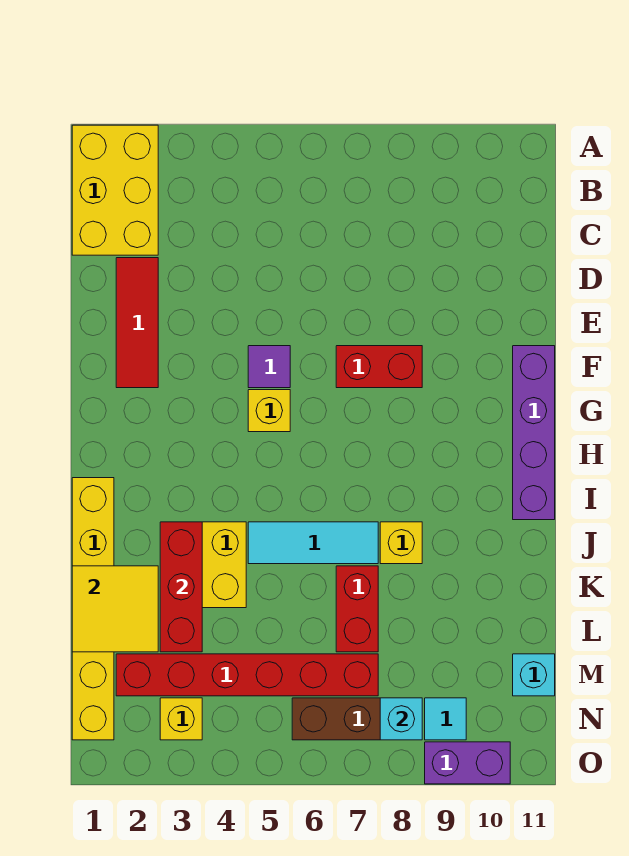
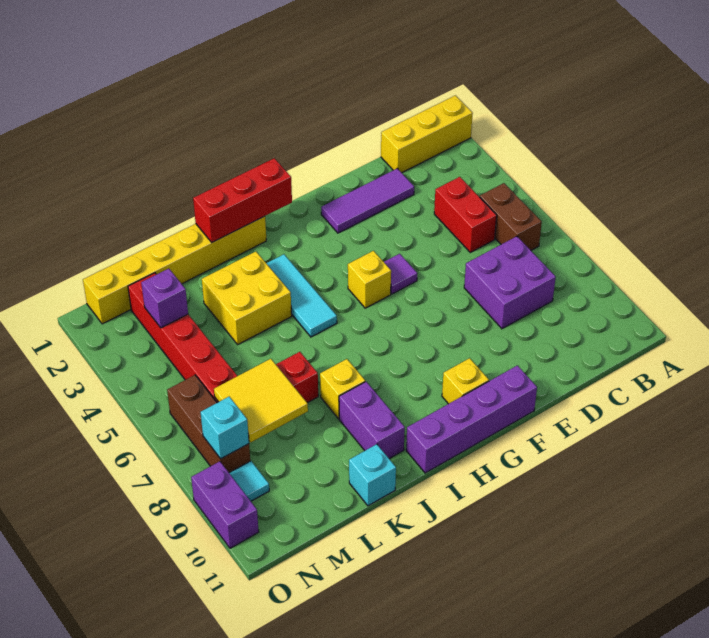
yellow 2x3 brick [72,125,158,255] -> yellow 1x3 brick [381,95,473,173]
none -> brown 1x2 brick [480,183,542,250]
none -> purple 2x2 brick [464,236,556,329]
red 1x3 tile [116,258,158,388] -> purple 1x3 tile [321,168,414,233]
red 1x2 brick [336,346,422,388] -> red 1x2 brick moved to [434,177,497,252]
red 1x3 brick [160,522,202,652] -> red 1x3 brick moved to [193,158,292,242]
cyan 1x3 tile [248,522,378,564] -> cyan 1x3 tile moved to [266,254,337,337]
none -> purple 1x2 brick [339,382,405,459]
yellow 2x2 tile [72,566,158,652] -> yellow 2x2 tile moved to [214,359,308,442]
none -> purple 1x1 brick [141,269,188,328]
cyan 1x1 brick [513,654,555,696] -> cyan 1x1 brick moved to [349,444,396,506]
yellow 1x1 brick [160,698,202,740] -> yellow 1x1 brick moved to [442,358,489,404]

